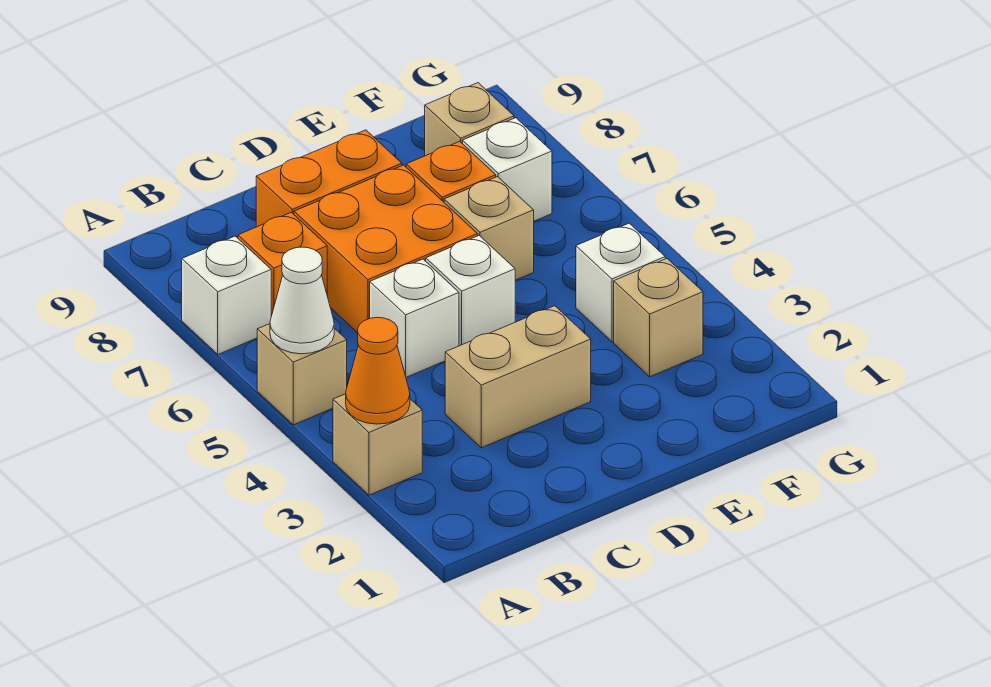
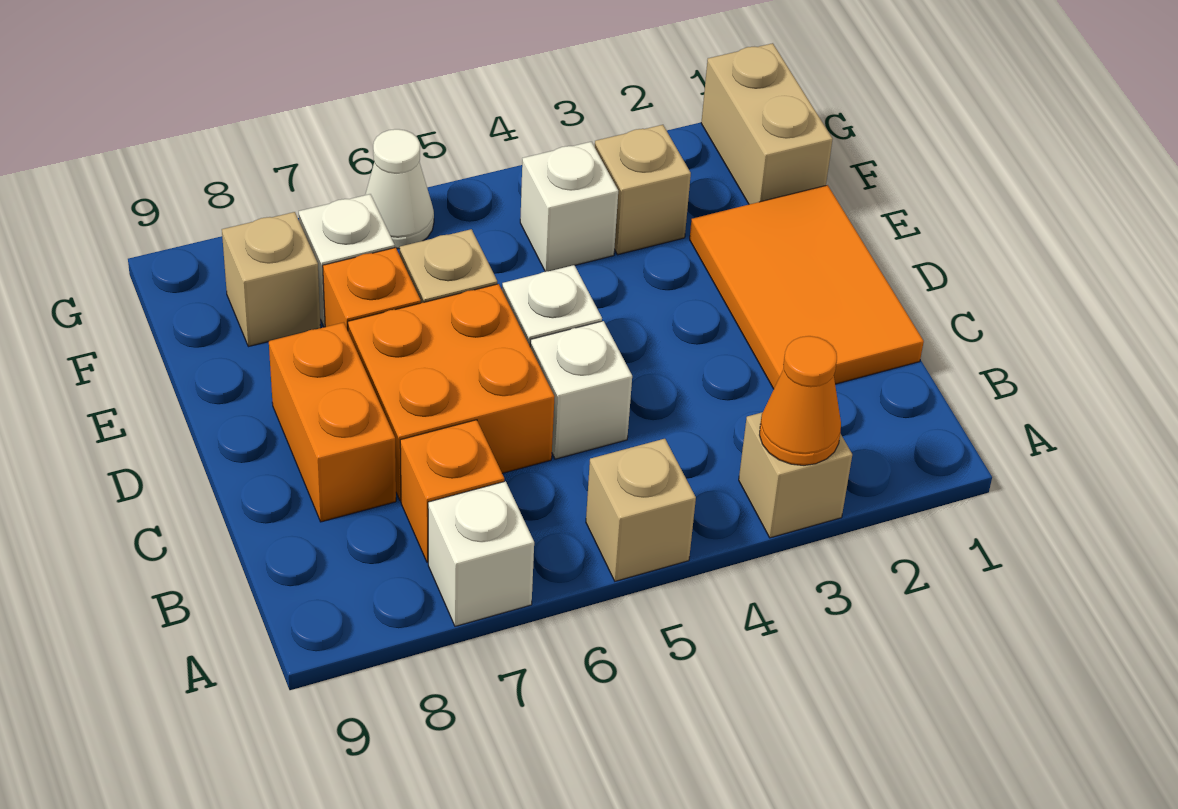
white 1x1 cone [270,247,334,354] -> white 1x1 cone moved to [365,129,434,249]
none -> orange 2x3 tile [690,185,924,389]
tan 1x2 brick [445,306,591,448] -> tan 1x2 brick moved to [701,43,833,204]

